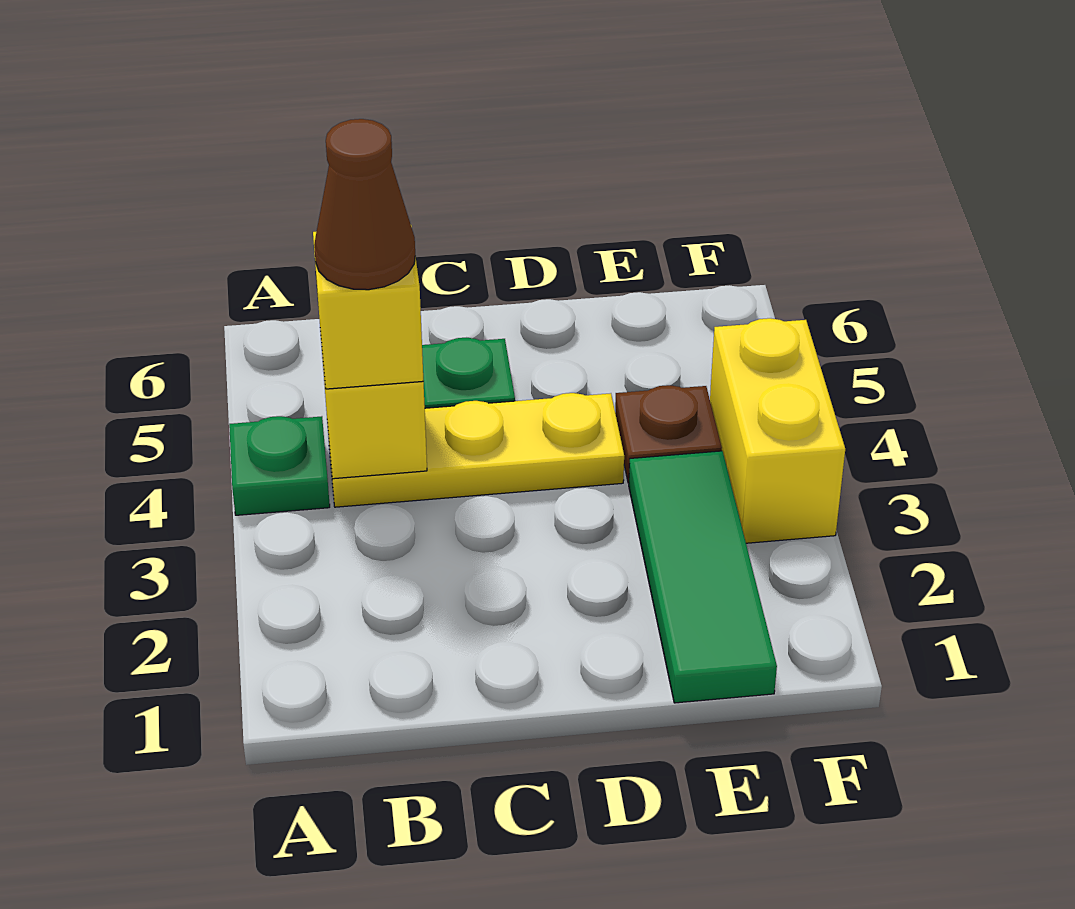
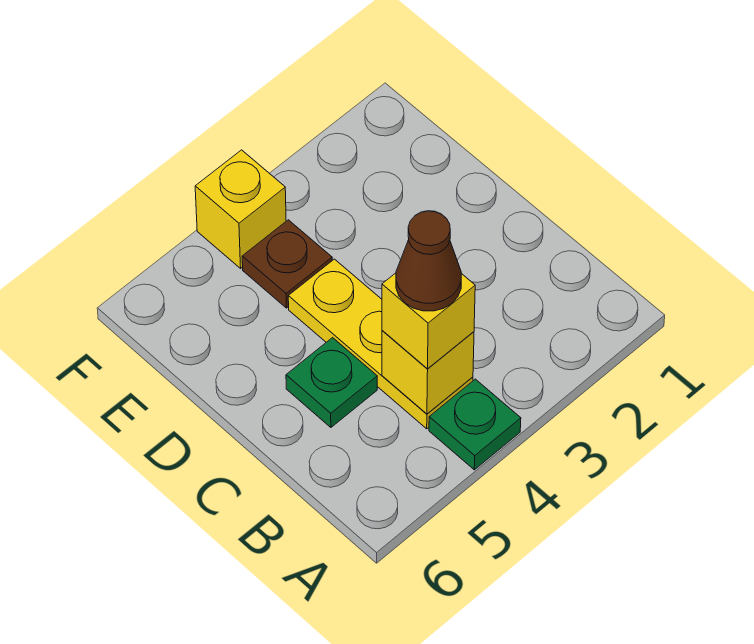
green 1x3 tile [629,451,777,703] -> none
yellow 1x2 brick [710,318,845,543] -> yellow 1x1 brick [195,150,286,268]

